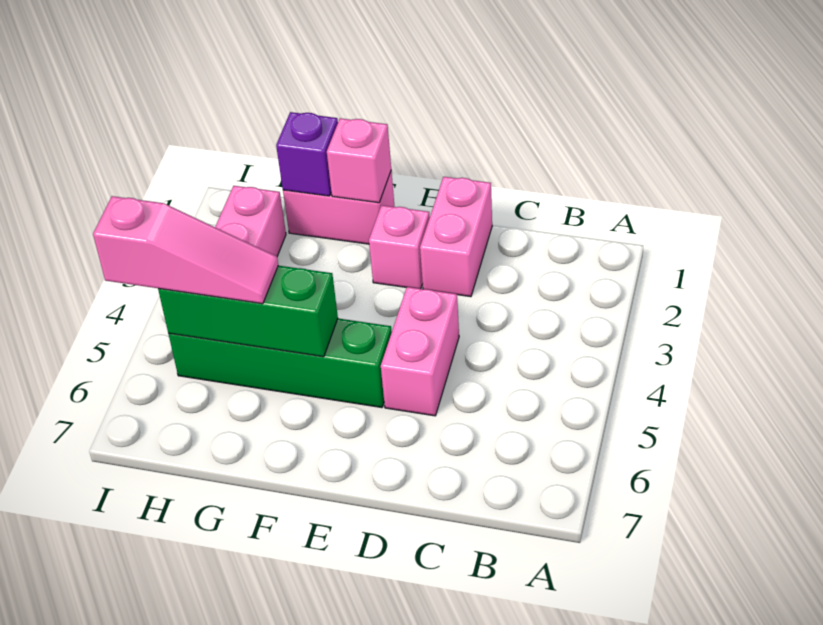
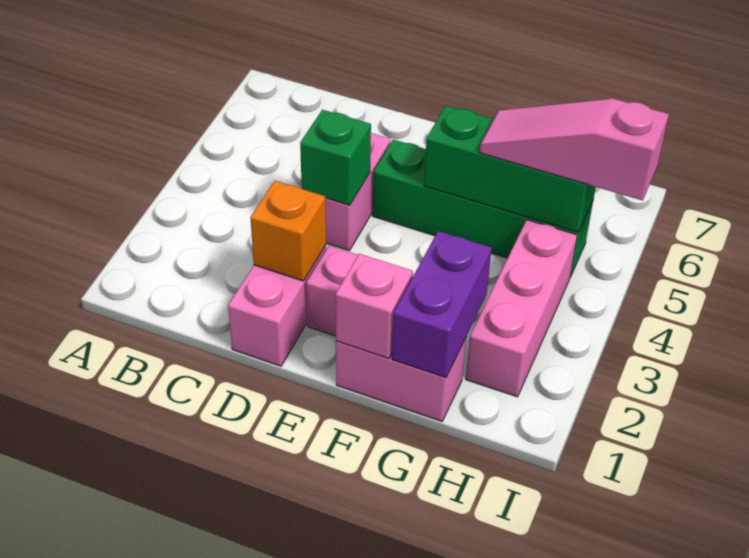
none -> orange 1x1 brick [250,181,326,281]
none -> green 1x1 brick [300,110,371,205]
purple 1x1 brick [276,112,338,196] -> purple 1x2 brick [392,231,492,378]

